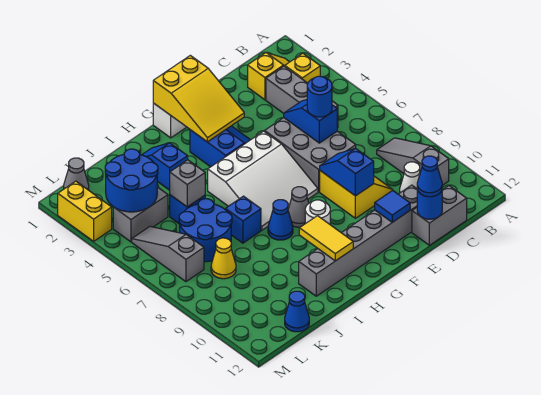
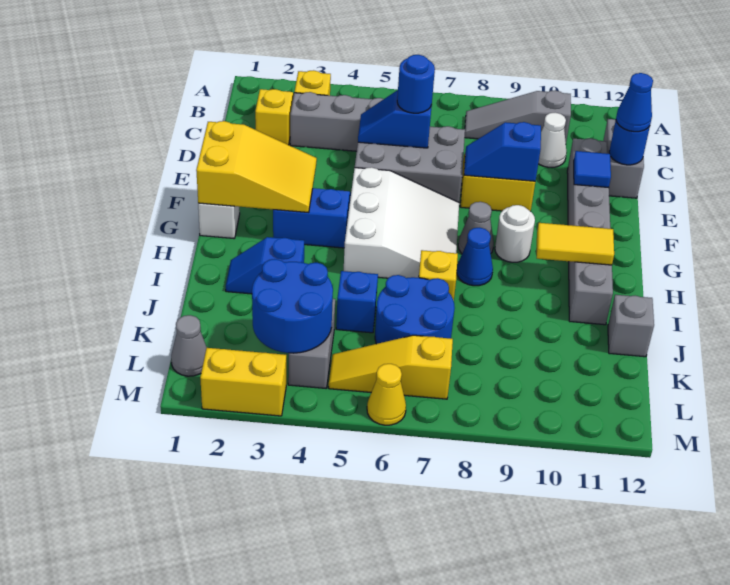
blue 1x1 brick [225,196,261,243] -> yellow 1x1 brick [419,250,458,301]
grey 1x1 brick [170,160,205,207] -> grey 1x1 brick moved to [608,295,654,357]
yellow 1x1 cone [211,238,236,279] -> yellow 1x1 cone moved to [367,364,406,425]
blue 1x1 cone [285,291,309,332] -> none
grey 1x3 slope [132,226,204,282] -> yellow 1x3 slope [329,335,453,399]

